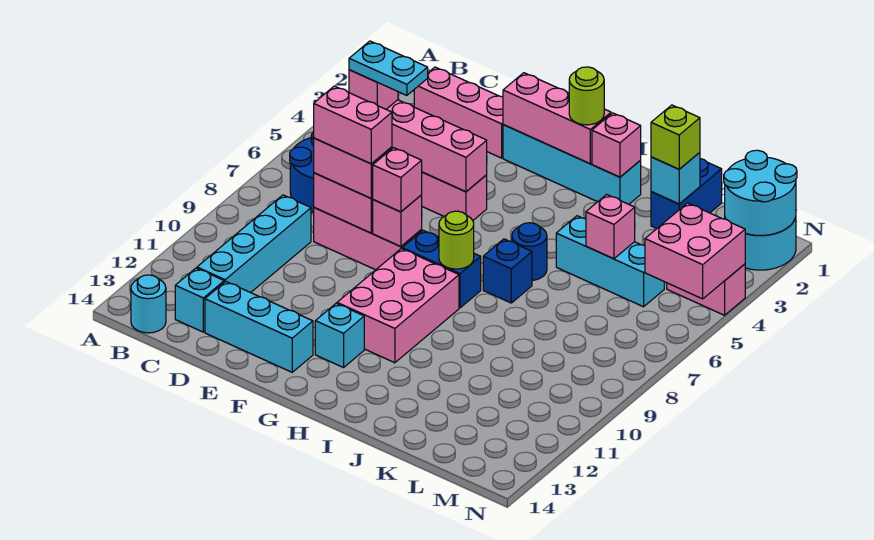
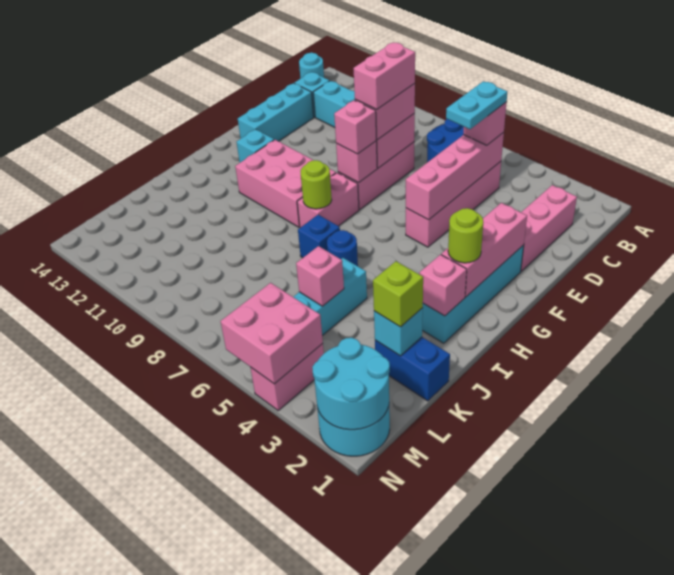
blue 1x2 brick [402,230,481,308] -> pink 1x2 brick [297,173,359,228]

